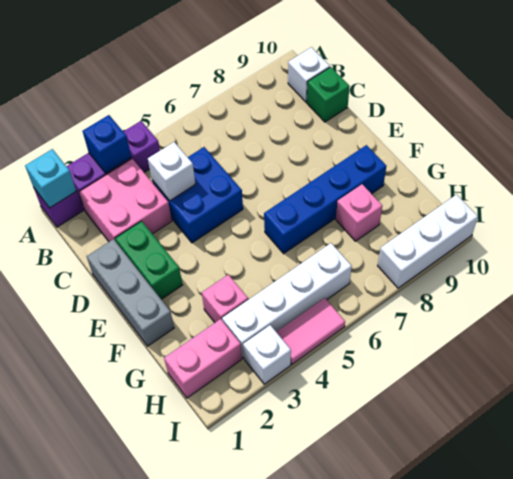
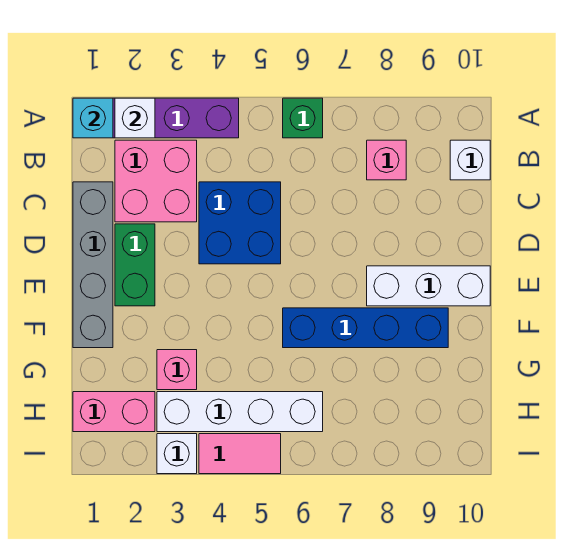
blue 1x1 brick [83,115,131,173] -> none
white 1x1 brick [148,142,195,201] -> white 1x1 brick moved to [115,98,155,138]
green 1x1 brick [307,67,350,122] -> green 1x1 brick moved to [283,98,323,138]
grey 1x3 brick [87,239,174,346] -> grey 1x4 brick [73,182,113,348]
pink 1x1 brick [336,184,382,241] -> pink 1x1 brick moved to [367,140,406,180]
white 1x3 brick [378,195,478,288] -> white 1x3 brick moved to [367,266,490,306]

